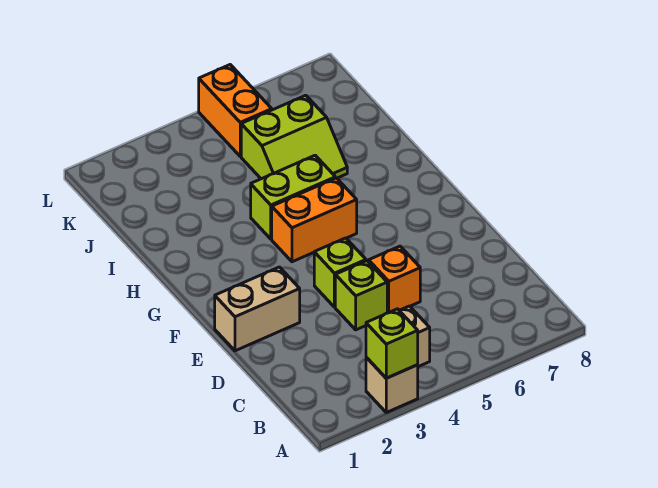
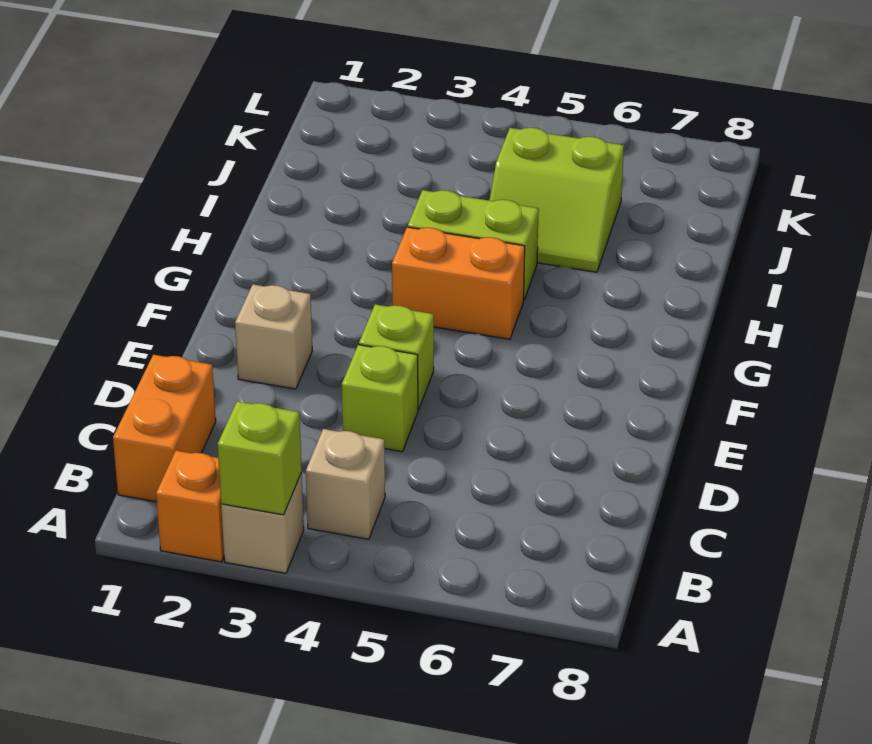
orange 1x1 brick [369,246,420,313] -> orange 1x1 brick moved to [156,451,224,562]
tan 1x2 brick [215,267,300,351] -> tan 1x1 brick [235,285,312,389]
orange 1x2 brick [199,65,272,156] -> orange 1x2 brick moved to [113,355,216,502]

